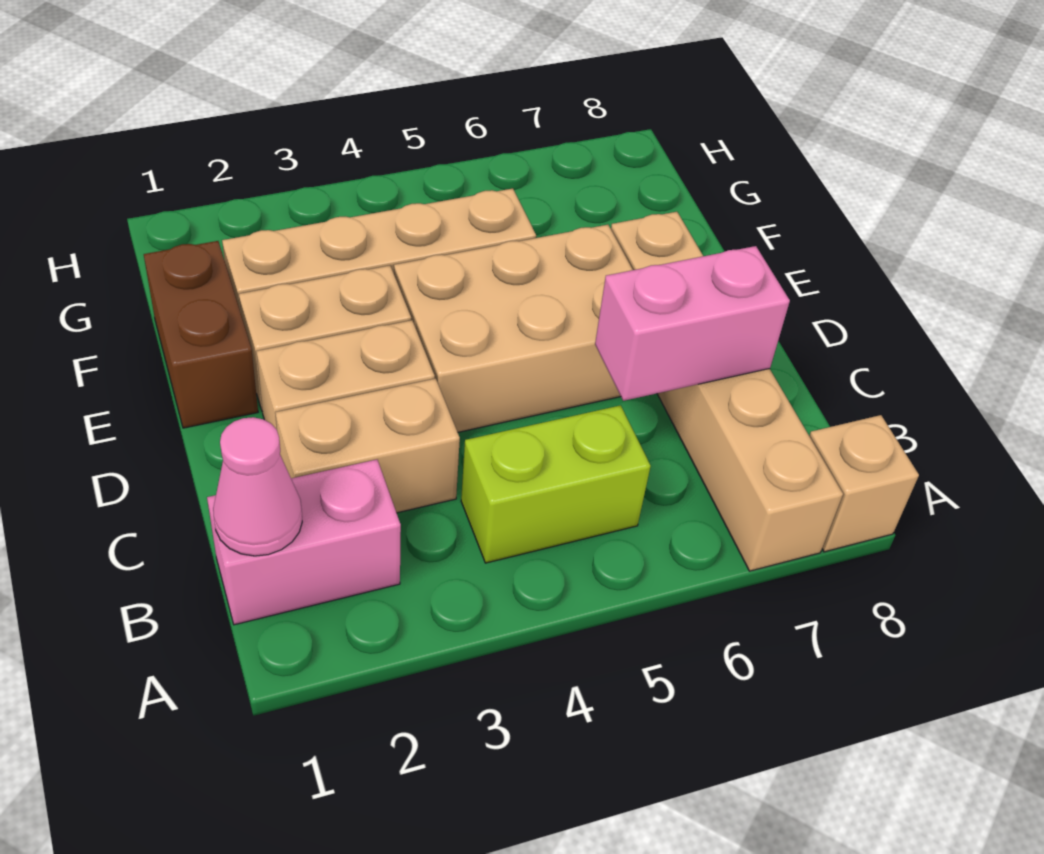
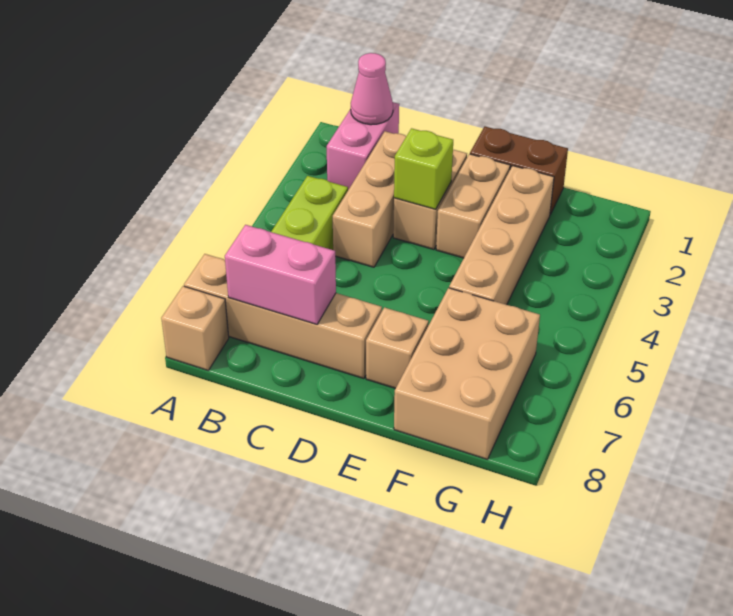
tan 1x2 brick [275,379,460,513] -> tan 1x3 brick [333,131,406,267]
pink 1x2 brick [595,246,790,401] -> pink 1x2 brick turned to [225,225,336,324]
none -> lime 1x1 brick [394,128,453,209]
tan 2x3 brick [394,225,633,432] -> tan 2x3 brick moved to [394,288,540,459]

